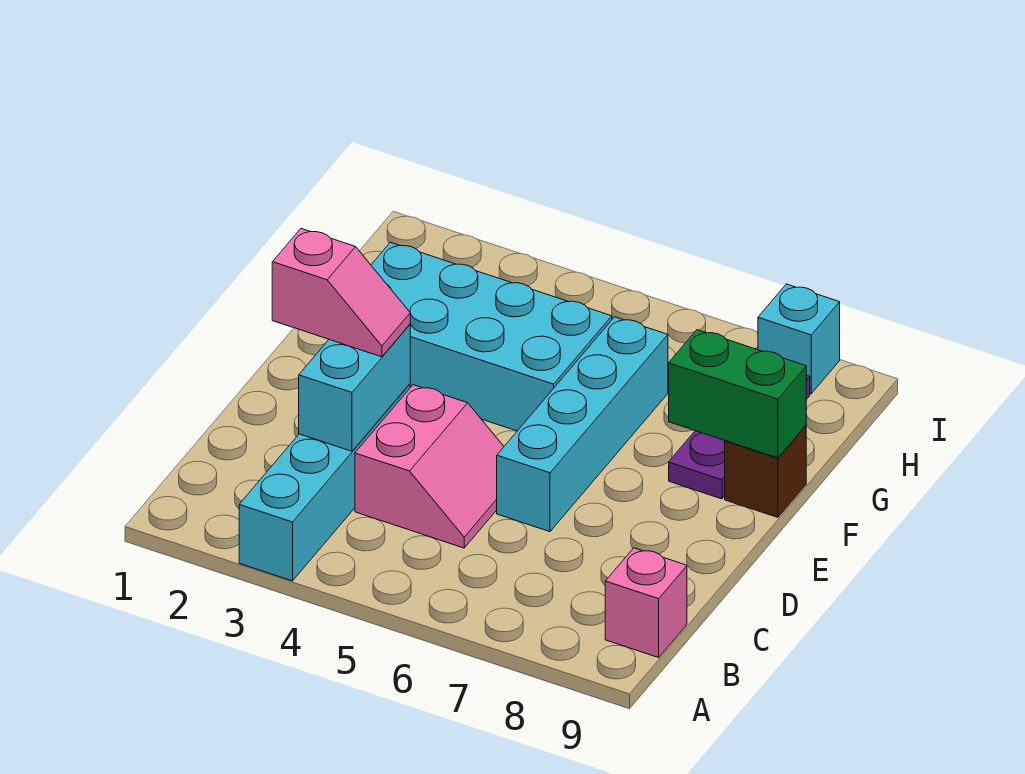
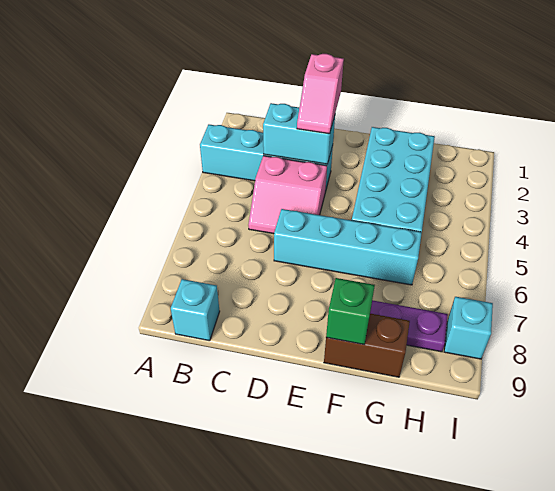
pink 1x1 brick [605,548,687,657] -> cyan 1x1 brick [171,279,220,341]
green 1x2 brick [669,330,806,458] -> green 1x1 brick [326,278,375,345]
brown 1x1 brick [725,426,806,517] -> brown 1x2 brick [324,314,410,377]

